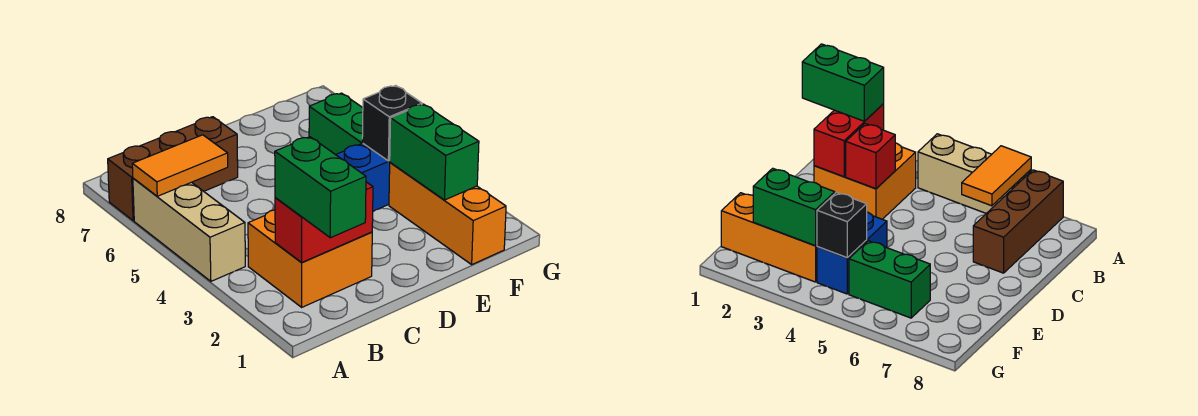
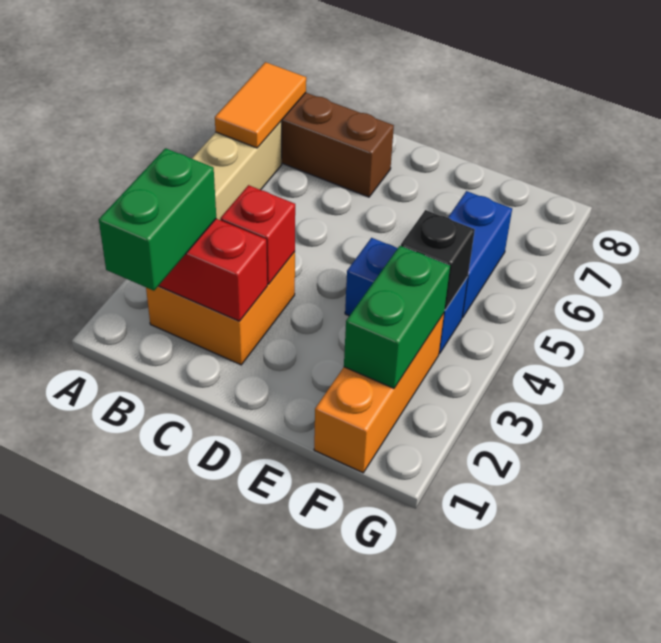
orange 1x2 tile [132,135,228,196] -> orange 1x2 tile turned to [215,62,306,148]
green 1x2 brick [309,93,363,155] -> blue 1x2 brick [448,191,512,318]

